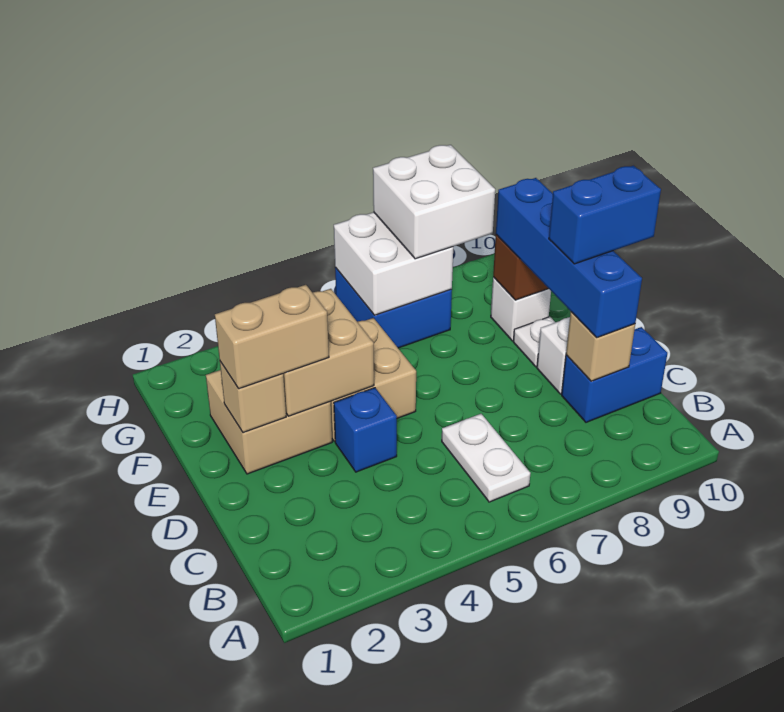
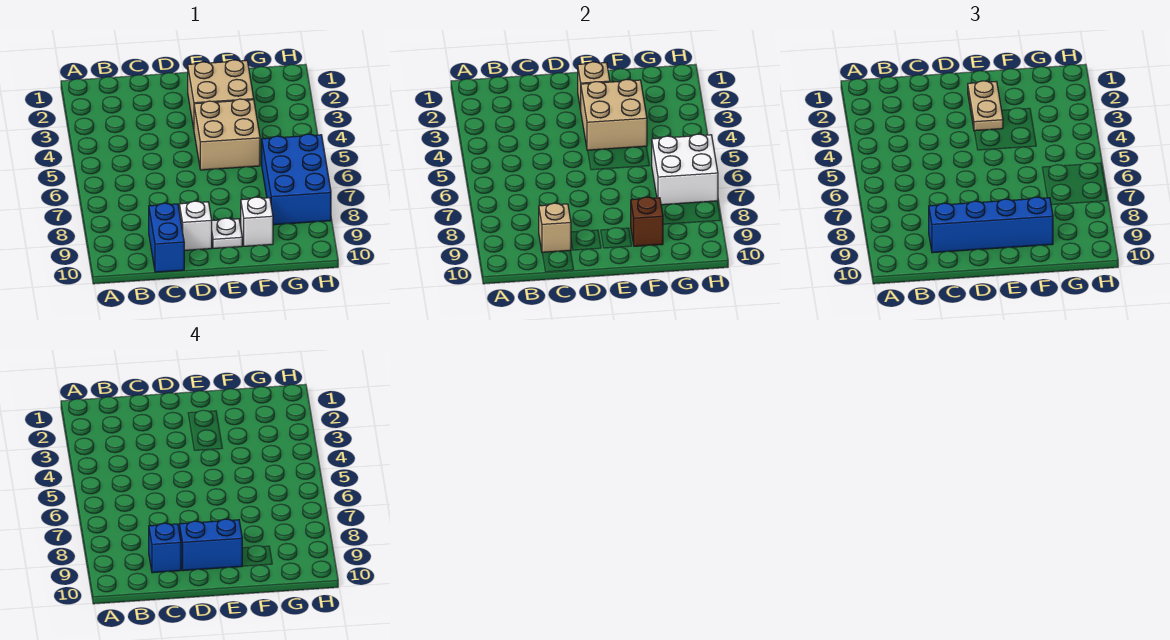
white 1x2 plate [442,414,530,502] -> none
blue 1x1 brick [334,388,397,472] -> blue 1x1 brick moved to [149,523,181,573]
blue 1x2 brick [549,166,661,264] -> blue 1x2 brick turned to [179,519,242,571]
tan 1x2 brick [215,285,329,389] -> tan 1x2 plate [968,81,1003,131]
blue 2x2 brick [335,267,452,348] -> blue 2x3 brick [262,134,331,225]
white 2x2 brick [373,145,495,259] -> none

